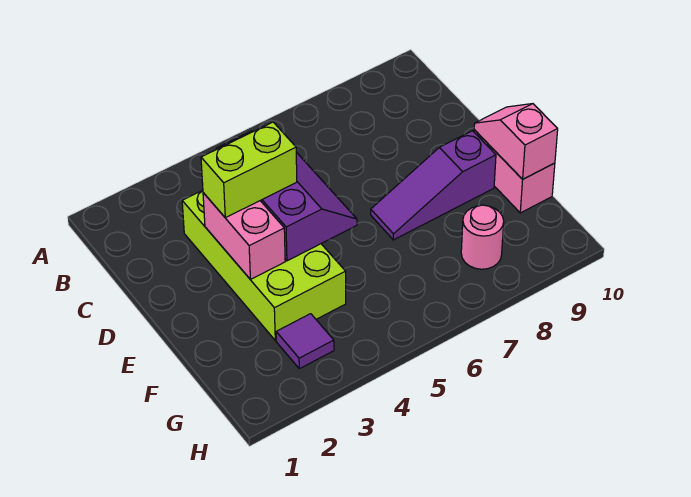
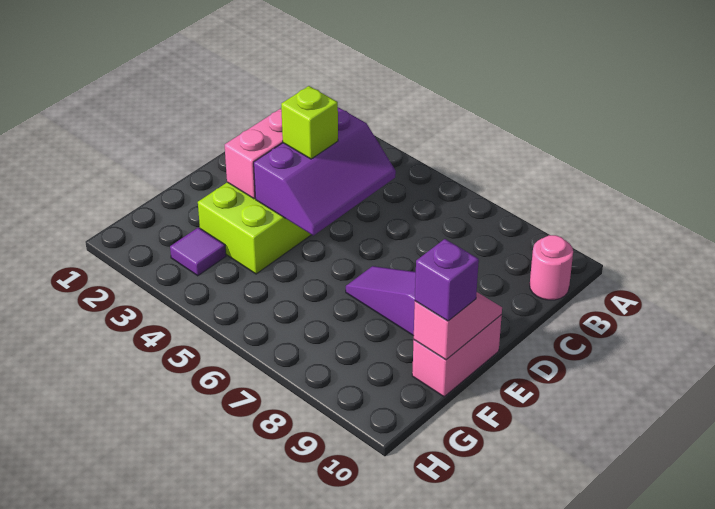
lime 1x2 brick [201,122,297,218] -> lime 1x1 brick [281,86,338,159]
none -> purple 1x1 brick [415,239,479,321]
pink 1x1 round brick [461,205,504,269] -> pink 1x1 round brick moved to [530,235,573,300]

